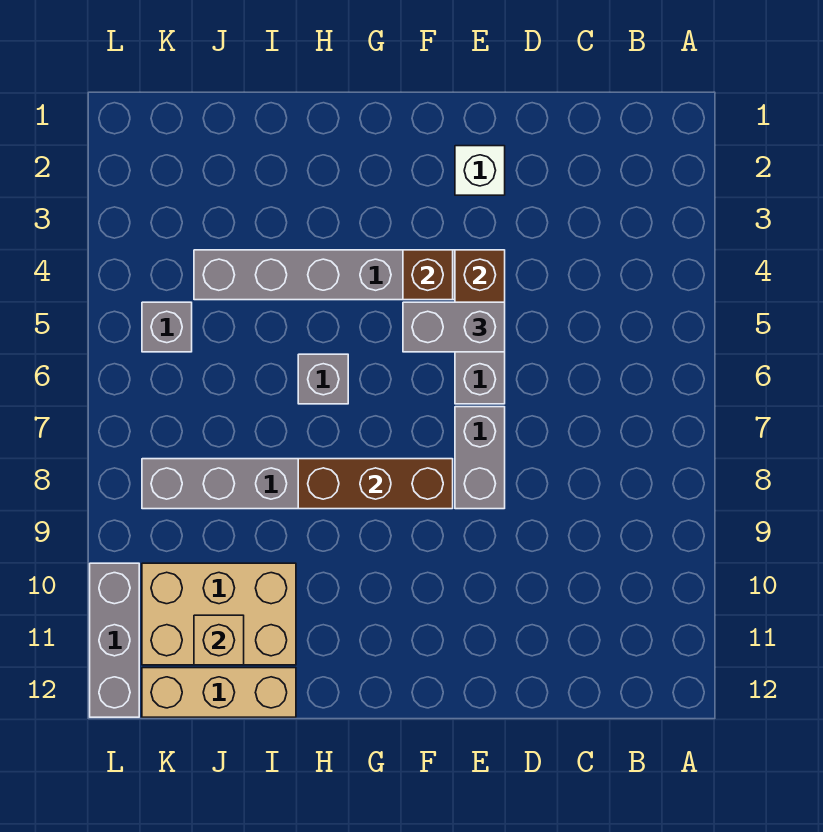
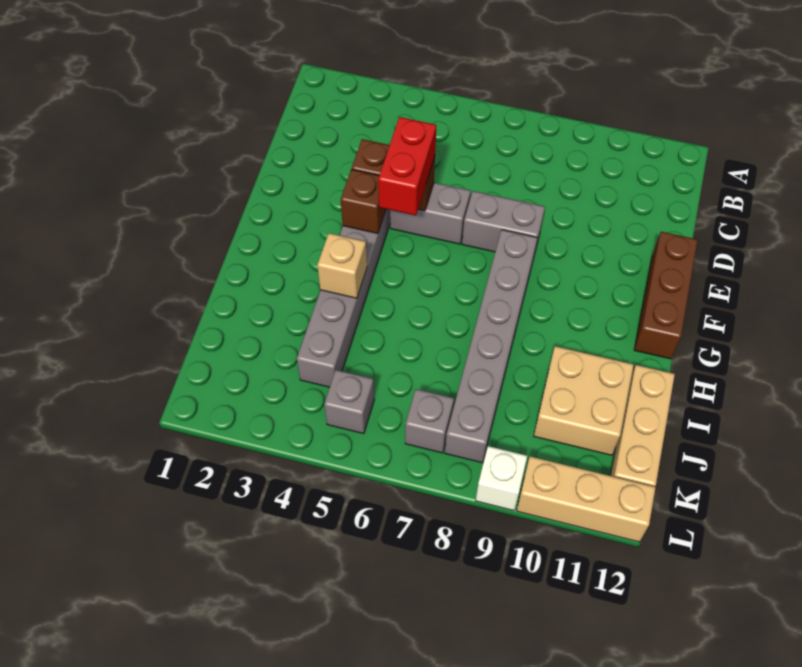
white 1x1 brick [455,146,505,195] -> white 1x1 brick moved to [476,446,527,511]
grey 1x2 brick [403,302,505,352] -> red 1x2 brick [378,117,436,215]
brown 1x3 brick [298,459,453,509] -> brown 1x3 brick moved to [634,232,697,359]
grey 1x1 brick [298,354,348,404] -> grey 1x1 brick moved to [405,389,454,453]
tan 2x3 brick [142,563,296,665] -> tan 2x2 brick [534,346,634,455]
tan 1x1 brick [194,615,244,665] -> tan 1x1 brick moved to [317,233,367,298]
grey 1x3 brick [90,563,139,717] -> tan 1x3 brick [517,456,656,542]

